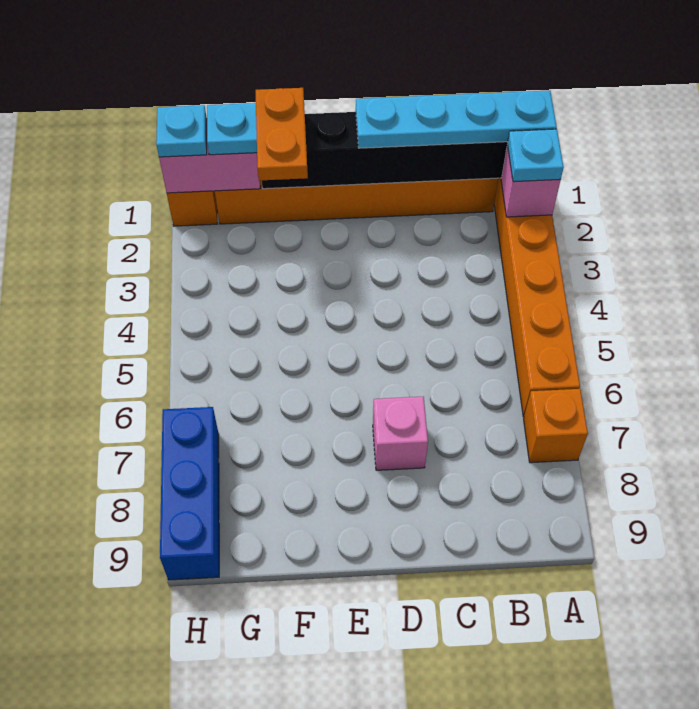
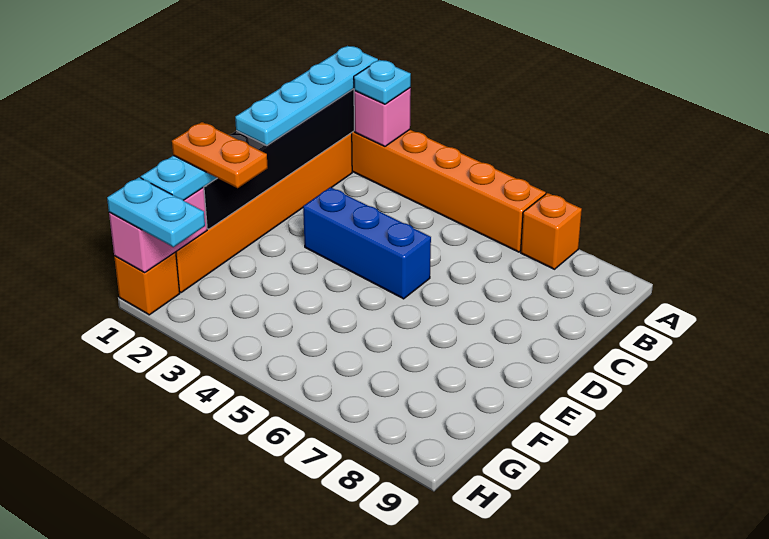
pink 1x1 brick [373,397,428,470] -> none
cyan 1x1 plate [156,105,207,157] -> cyan 1x2 plate [107,177,205,247]
blue 1x3 brick [160,407,219,580] -> blue 1x3 brick moved to [303,187,431,299]

